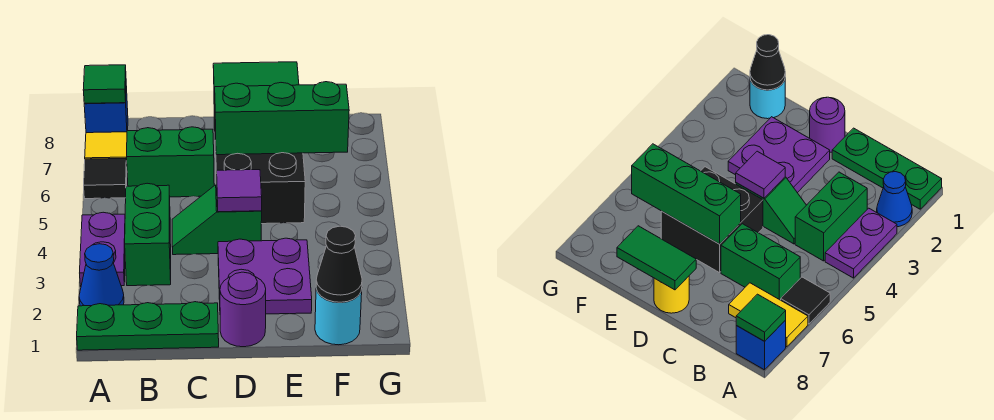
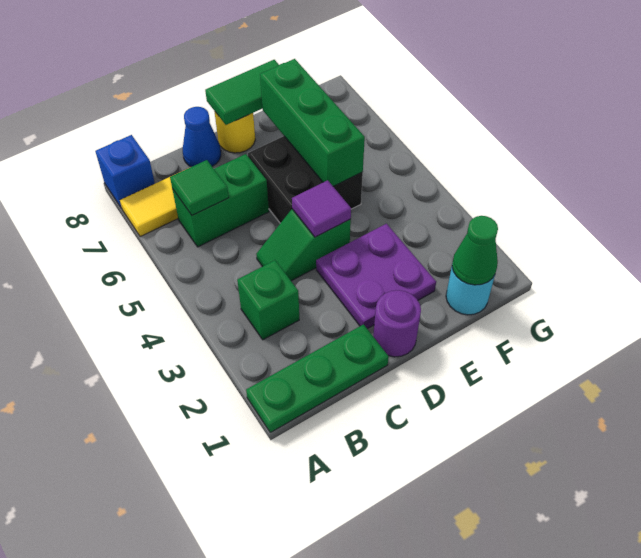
blue 1x1 cone [79,244,124,306] -> blue 1x1 cone moved to [183,107,221,167]
purple 1x2 plate [80,212,125,286] -> none
black 1x1 tile [84,159,127,199] -> none
green 1x1 tile [83,65,126,103] -> green 1x1 tile moved to [170,160,229,215]
green 1x2 brick [125,183,171,286] -> green 1x1 brick [237,260,299,340]
green 1x3 brick [215,82,349,155] -> green 1x3 brick turned to [260,59,365,187]
black 1x1 cone [316,226,362,302] -> green 1x1 cone [452,216,498,285]

